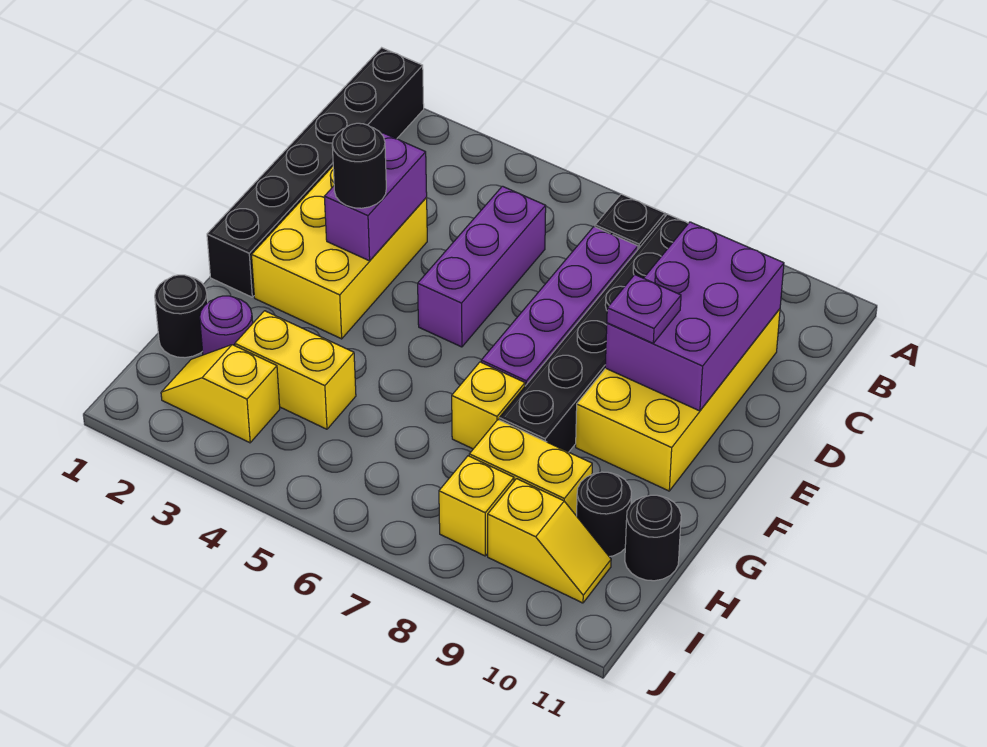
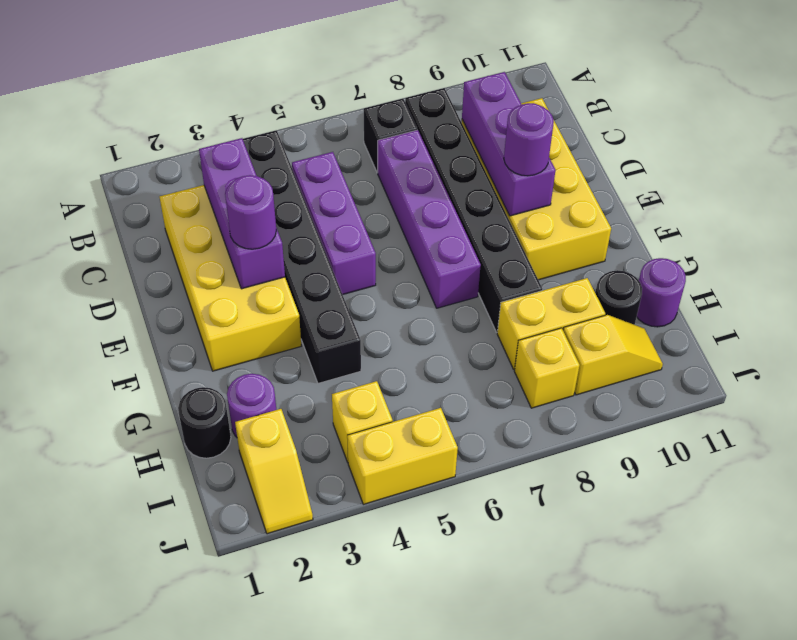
black 1x6 brick [207,48,424,297] -> black 1x6 brick moved to [243,130,361,383]
purple 2x3 brick [605,222,784,411] -> purple 1x3 brick [462,72,555,216]
yellow 2x3 brick [252,166,427,339] -> yellow 2x4 brick [160,185,301,371]
purple 1x2 brick [324,133,427,261] -> purple 1x3 brick [199,138,285,289]
black 1x1 round brick [332,123,386,208] -> purple 1x1 round brick [225,175,276,249]
purple 1x1 plate [607,275,681,343] -> purple 1x1 round brick [504,103,554,176]
yellow 1x1 brick [452,362,525,449] -> yellow 1x1 brick moved to [332,381,393,462]
yellow 1x2 brick [235,311,356,429] -> yellow 1x2 brick moved to [347,408,458,504]
black 1x1 round brick [625,495,681,581] -> purple 1x1 round brick [637,258,686,327]
yellow 1x2 slope [161,345,280,443] -> yellow 1x2 slope turned to [235,409,313,534]

